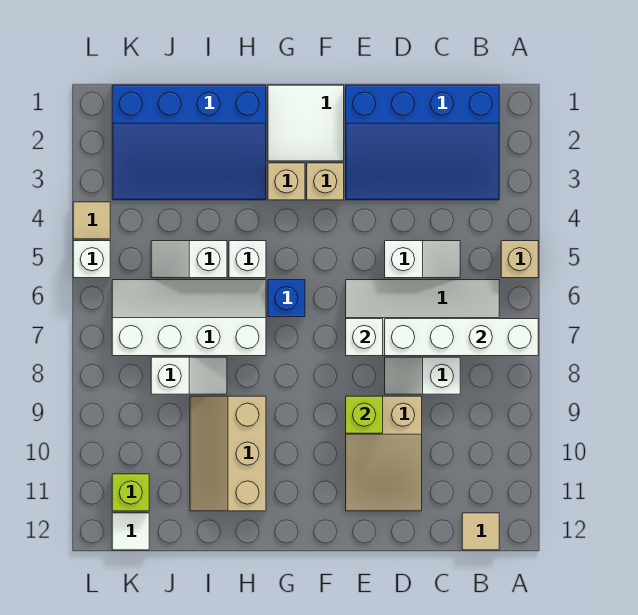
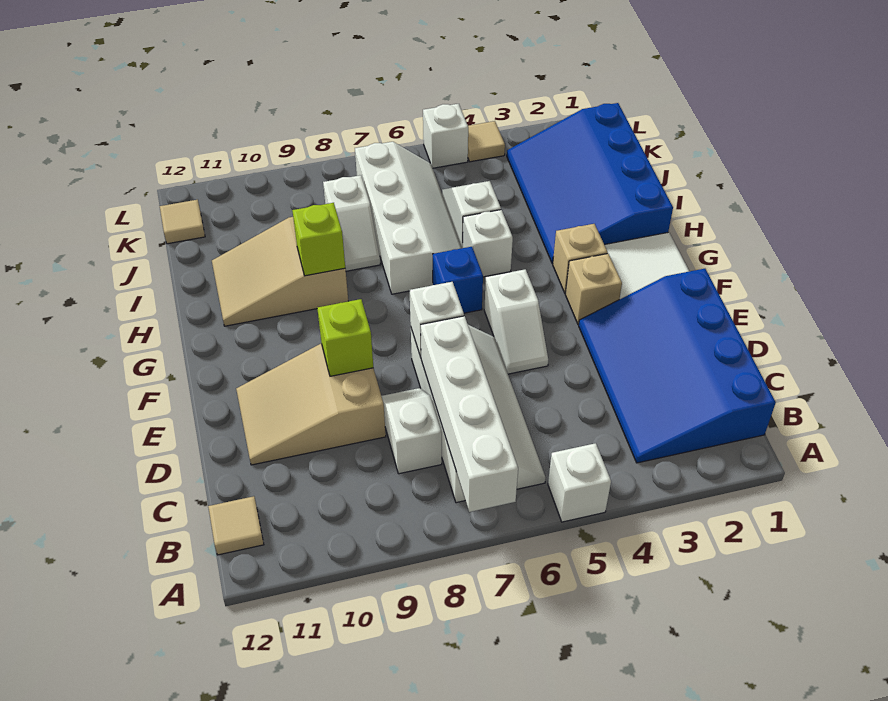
tan 1x1 brick [501,241,538,278] -> white 1x1 brick [548,443,611,522]
white 1x2 slope [385,241,460,278] -> white 1x2 slope moved to [484,269,548,374]
tan 2x3 slope [190,396,266,511] -> tan 2x3 slope turned to [212,217,348,326]
lime 1x1 brick [112,474,149,511] -> lime 1x1 brick moved to [292,203,345,276]
white 1x1 tile [112,513,149,550] -> tan 1x1 tile [160,200,205,244]

